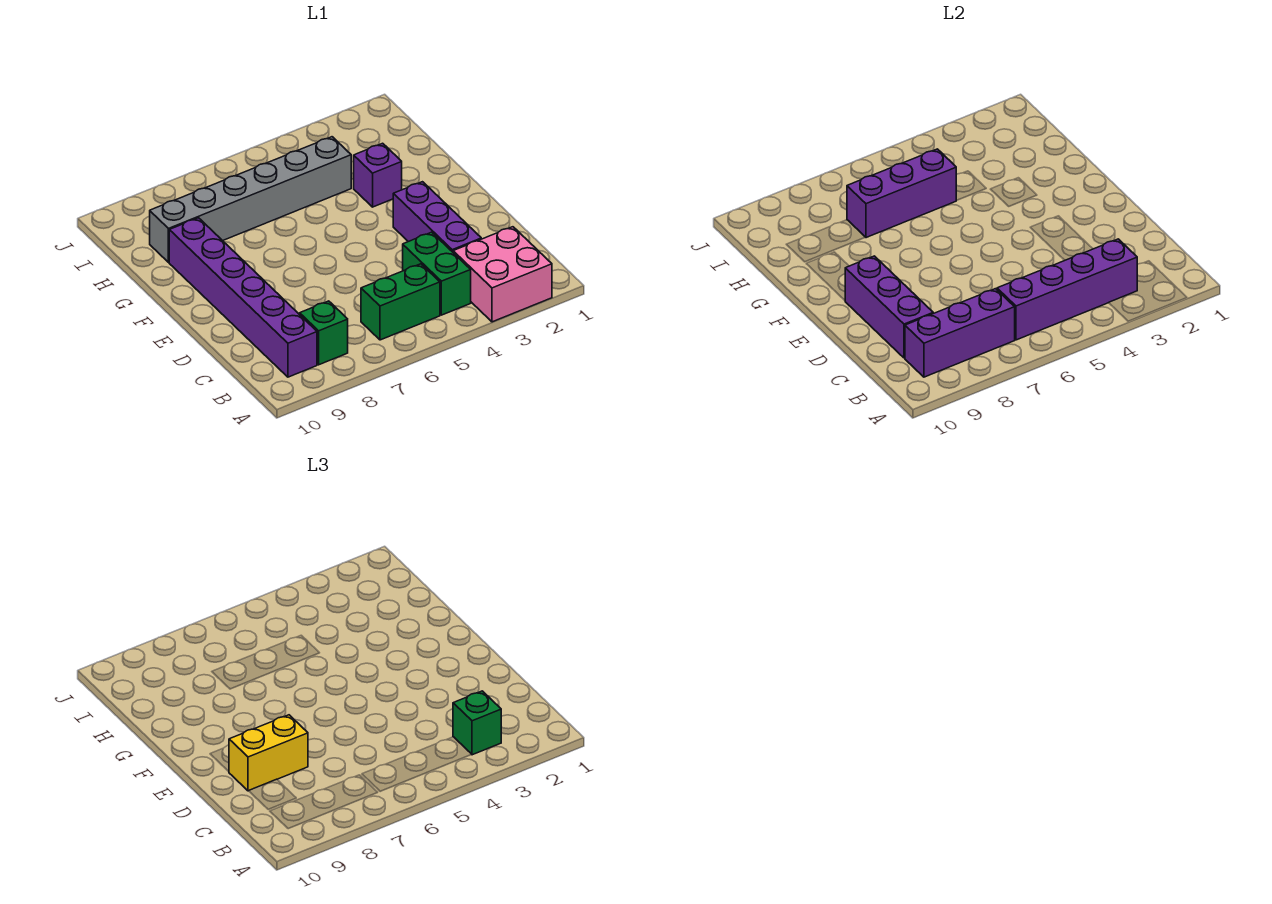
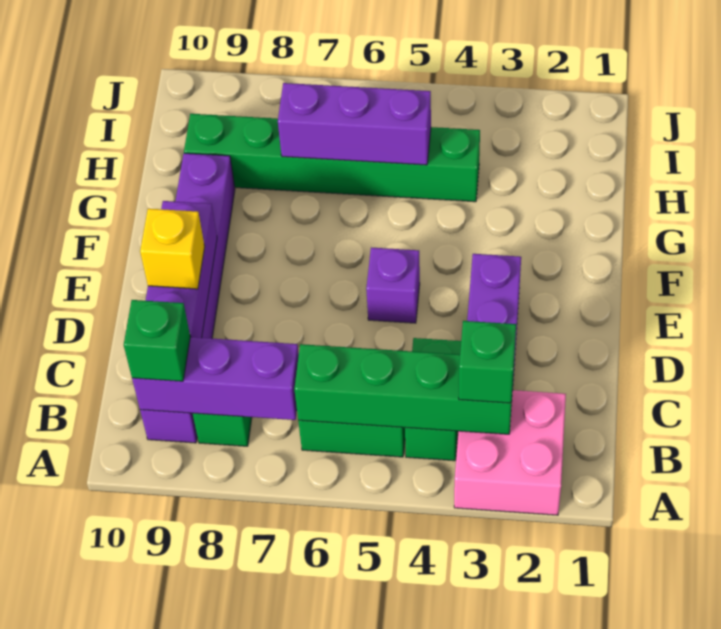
purple 1x4 brick [997,239,1137,340] -> green 1x4 brick [294,344,514,434]
none -> green 1x1 brick [124,300,190,381]
yellow 1x2 brick [229,715,308,791] -> yellow 1x1 brick [140,209,205,289]
purple 1x1 brick [354,143,402,207] -> purple 1x1 brick moved to [366,248,420,323]
grey 1x6 brick [150,137,351,262] -> green 1x6 brick [184,114,480,202]

